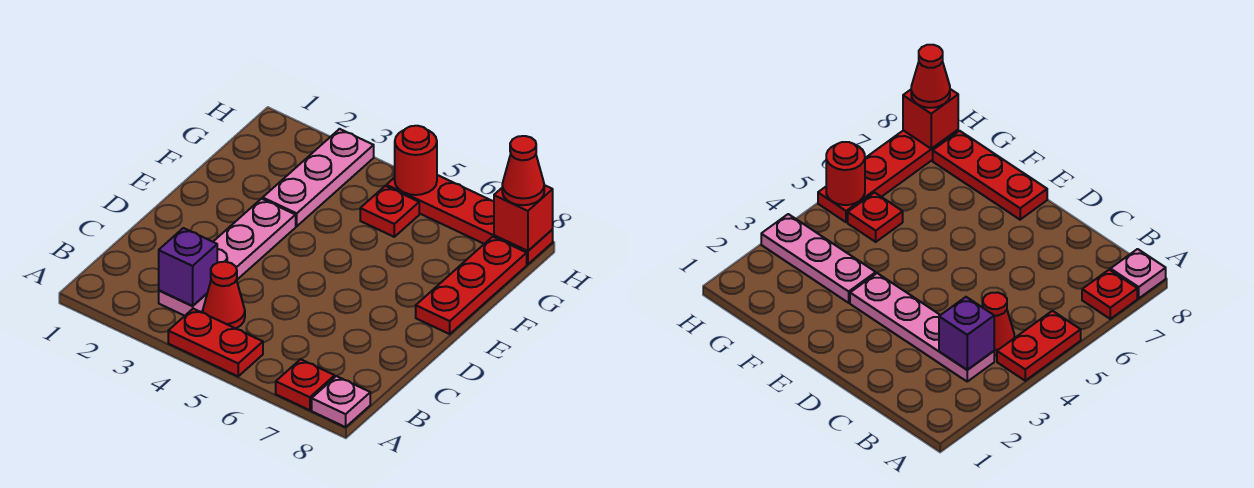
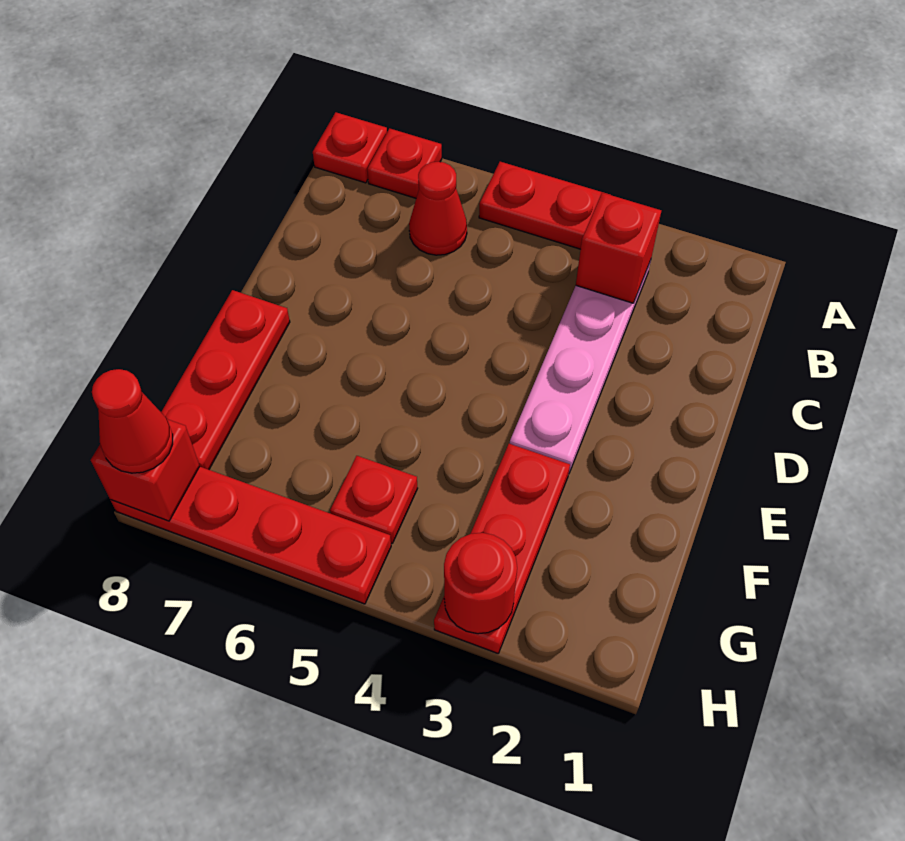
pink 1x1 plate [312,376,370,427] -> red 1x1 plate [313,112,387,183]
purple 1x1 brick [159,228,217,306] -> red 1x1 brick [576,193,661,303]
red 1x1 cone [203,262,245,328] -> red 1x1 cone moved to [409,162,467,255]
pink 1x3 plate [263,129,374,226] -> red 1x3 plate [434,444,570,653]
red 1x1 round brick [395,126,437,195] -> red 1x1 round brick moved to [444,533,517,634]

